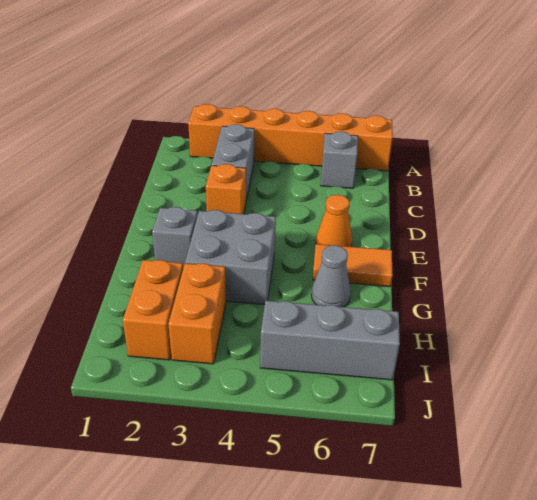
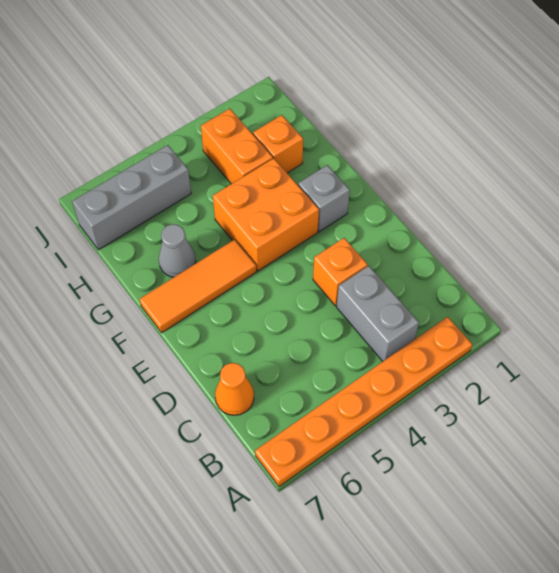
orange 1x6 brick [188,104,393,171] -> orange 1x6 plate [255,317,472,486]
grey 1x1 brick [321,132,358,188] -> none
orange 1x1 cone [316,195,352,247] -> orange 1x1 cone moved to [215,363,254,415]
grey 2x2 brick [185,210,276,305] -> orange 2x2 brick [213,158,319,271]
orange 1x2 tile [313,244,393,287] -> orange 1x3 tile [140,239,256,333]
orange 1x2 brick [123,260,183,360] -> orange 1x1 brick [253,115,303,173]

